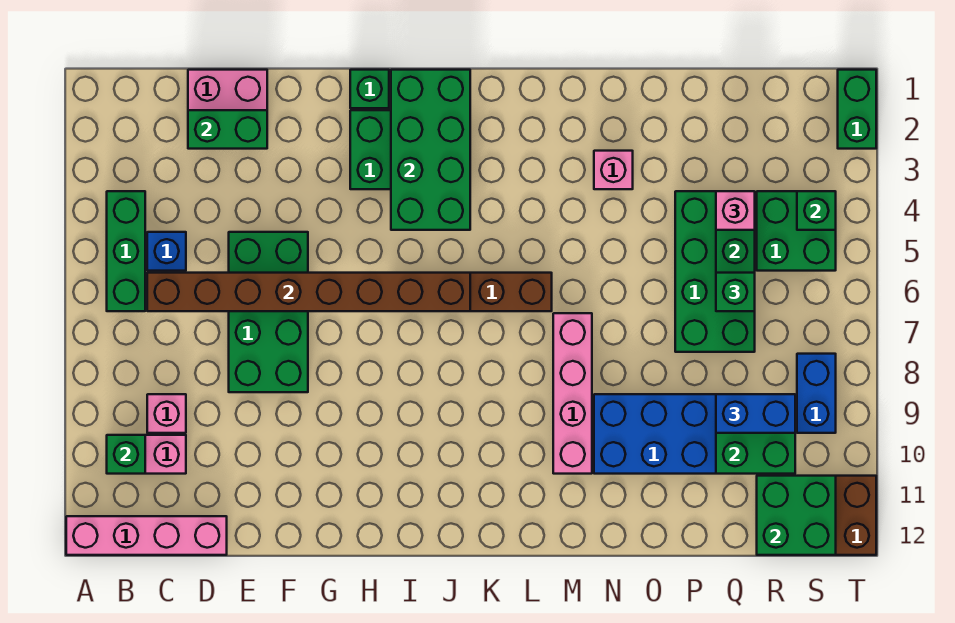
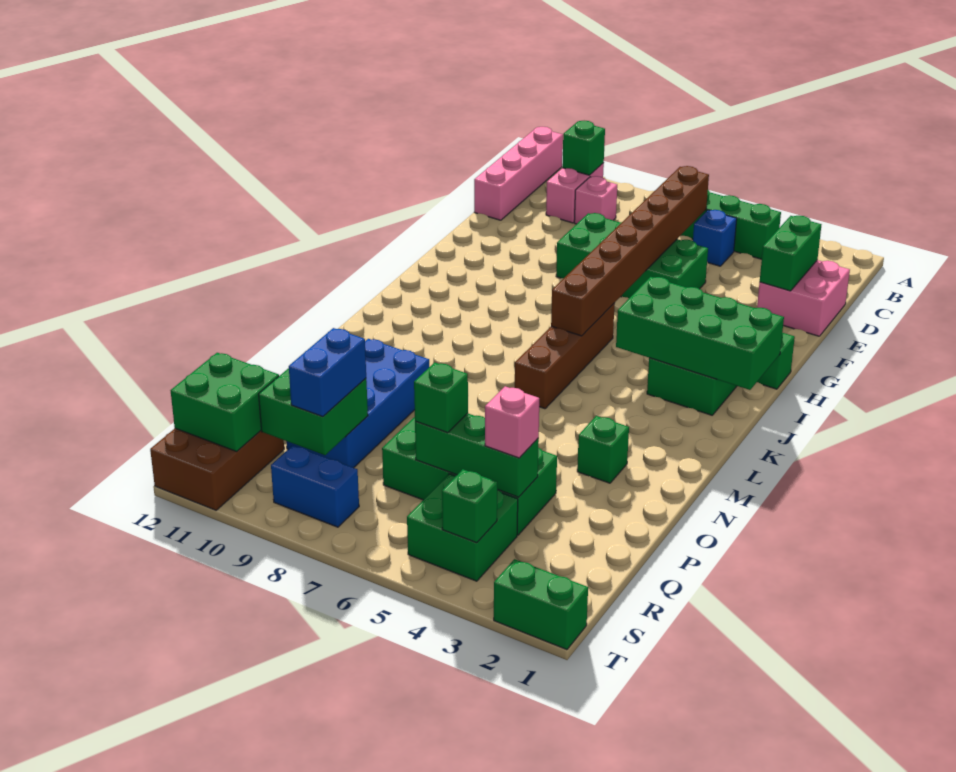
pink 1x4 brick [553,313,592,474] -> none
pink 1x1 brick [594,151,633,189] -> green 1x1 brick [577,416,629,483]

